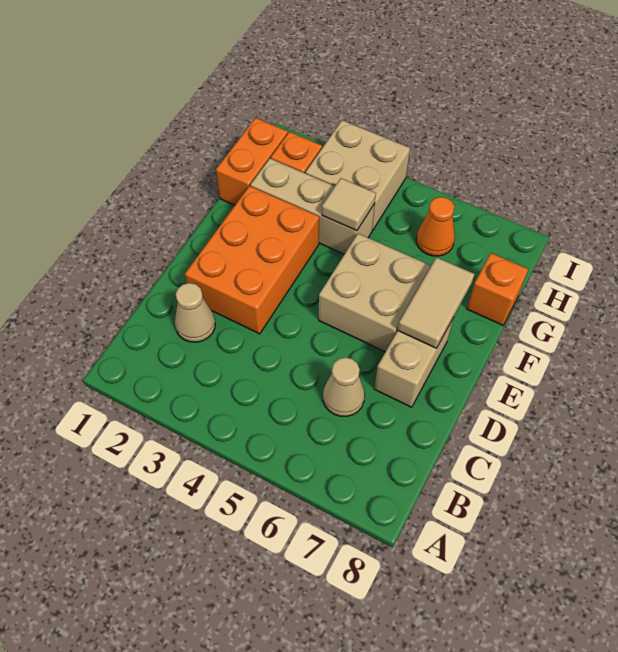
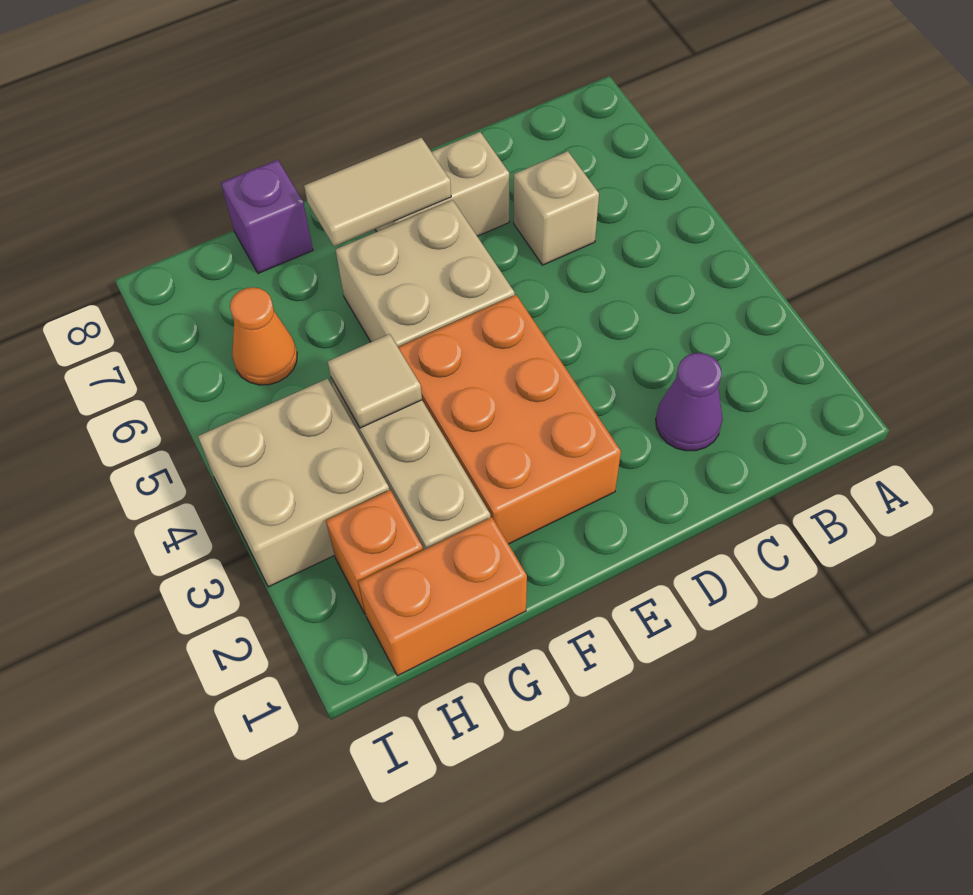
tan 1x1 cone [175,283,215,342] -> purple 1x1 cone [656,353,723,451]
tan 1x1 cone [323,357,365,416] -> tan 1x1 brick [514,151,599,265]
orange 2x3 brick [185,186,319,334] -> orange 2x3 brick turned to [398,295,621,544]
orange 1x1 brick [467,253,528,325] -> purple 1x1 brick [221,160,313,273]

